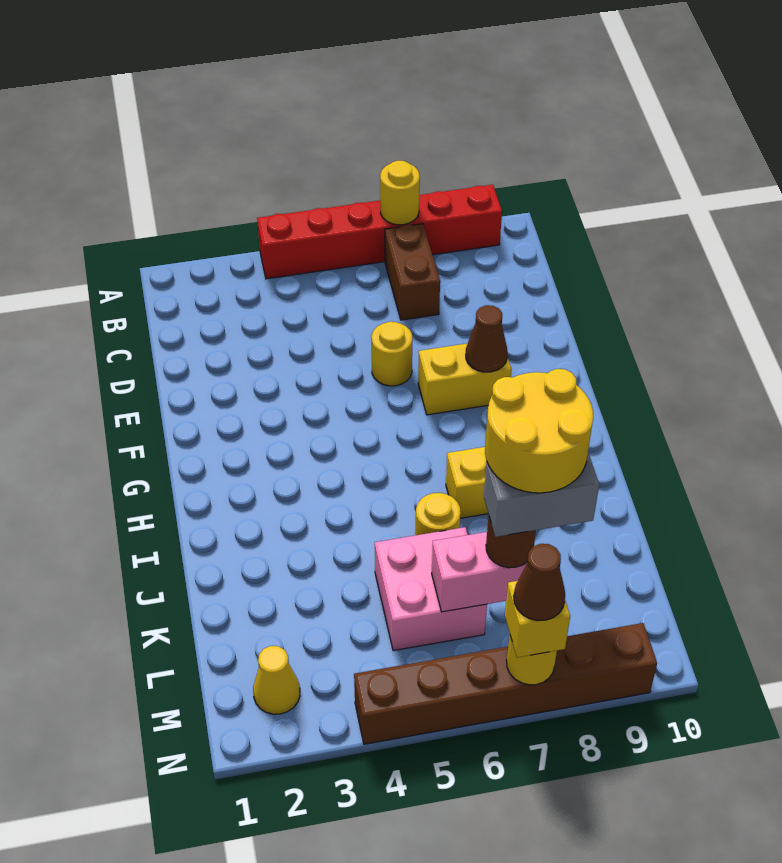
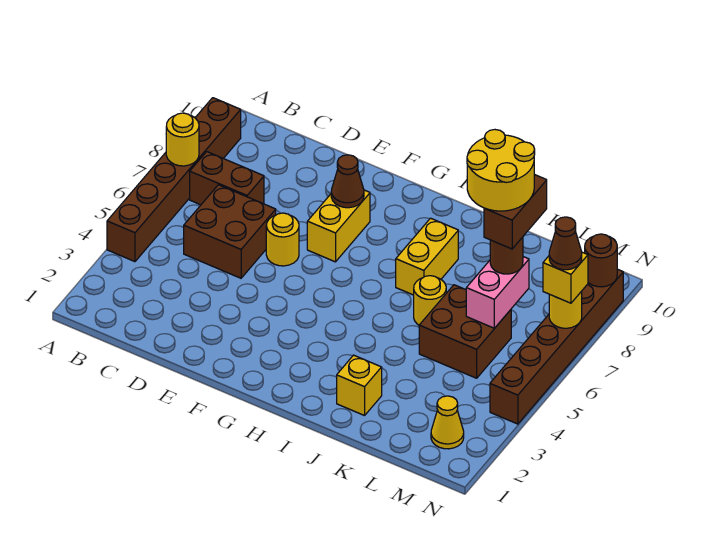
red 1x6 brick [257,185,502,279] -> brown 1x6 brick [107,98,241,262]
none -> brown 2x2 brick [184,185,276,278]
none -> yellow 1x1 brick [337,355,382,416]
pink 2x2 brick [375,527,487,651] -> brown 2x2 brick [419,285,511,378]
grey 1x2 brick [484,453,599,537] -> brown 1x2 brick [484,174,547,249]
none -> brown 1x1 round brick [585,234,617,287]

